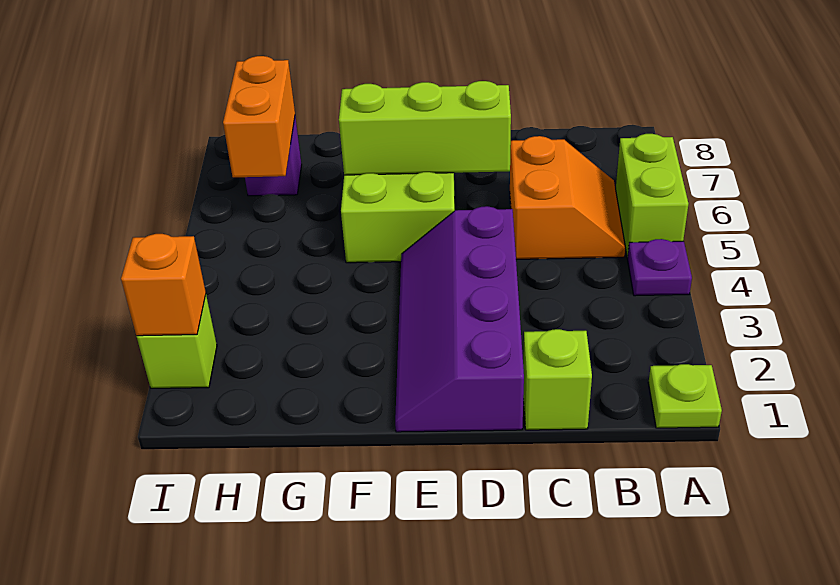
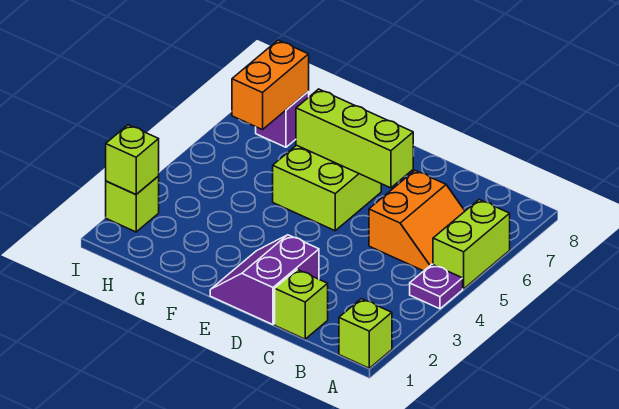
lime 1x1 plate [648,364,722,428] -> lime 1x1 brick [339,299,392,368]
purple 2x4 slope [395,206,524,432] -> purple 2x2 slope [210,235,319,325]
orange 1x1 brick [121,234,206,336] -> lime 1x1 brick [106,125,159,194]

